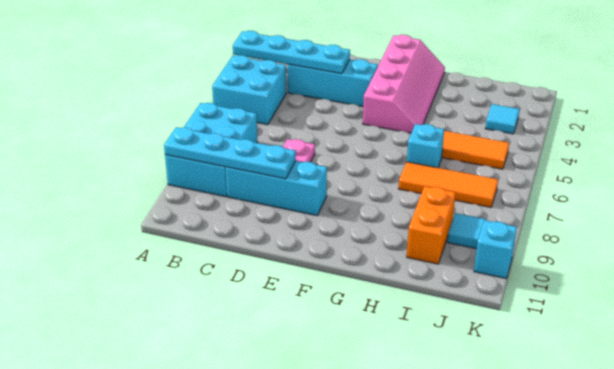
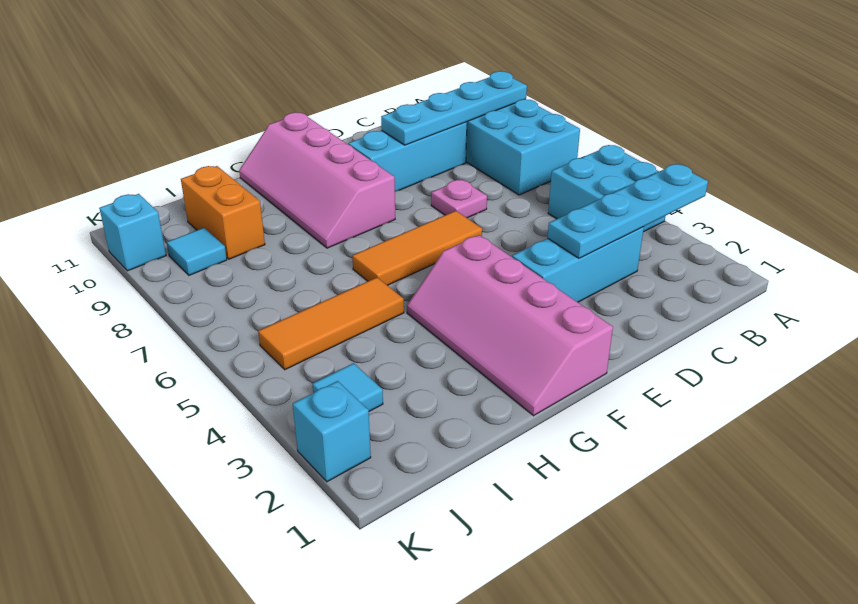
none -> pink 2x4 slope [239,112,395,248]
cyan 1x1 brick [407,124,444,168] -> cyan 1x1 brick moved to [293,381,371,482]
orange 1x3 tile [399,162,498,207] -> orange 1x3 tile moved to [352,211,482,285]

